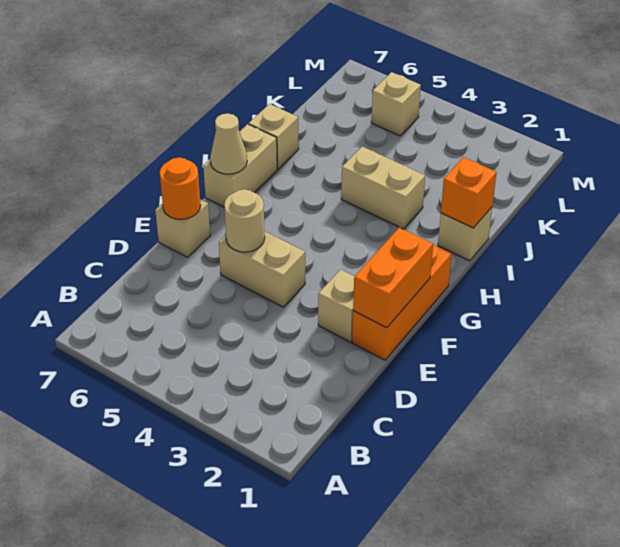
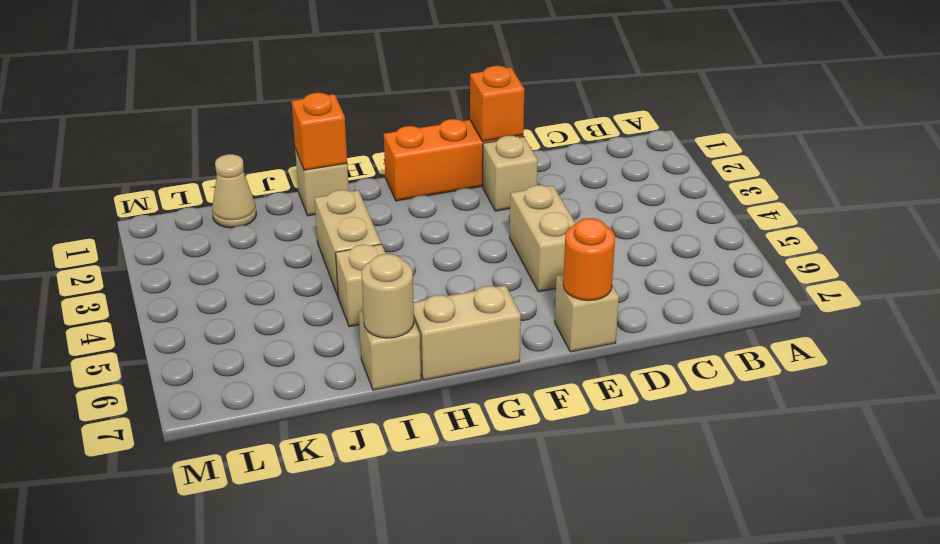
orange 1x2 brick [353,227,433,328] -> orange 1x1 brick [470,66,524,141]
tan 1x1 round brick [224,189,265,252] -> tan 1x1 round brick moved to [361,254,414,338]
tan 1x1 cone [210,114,247,174] -> tan 1x1 cone moved to [212,154,256,228]
tan 1x1 brick [371,72,421,136] -> tan 1x1 brick moved to [336,244,386,327]

